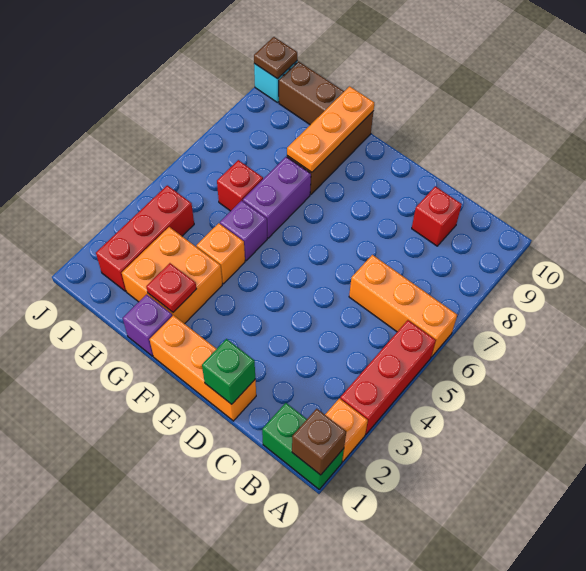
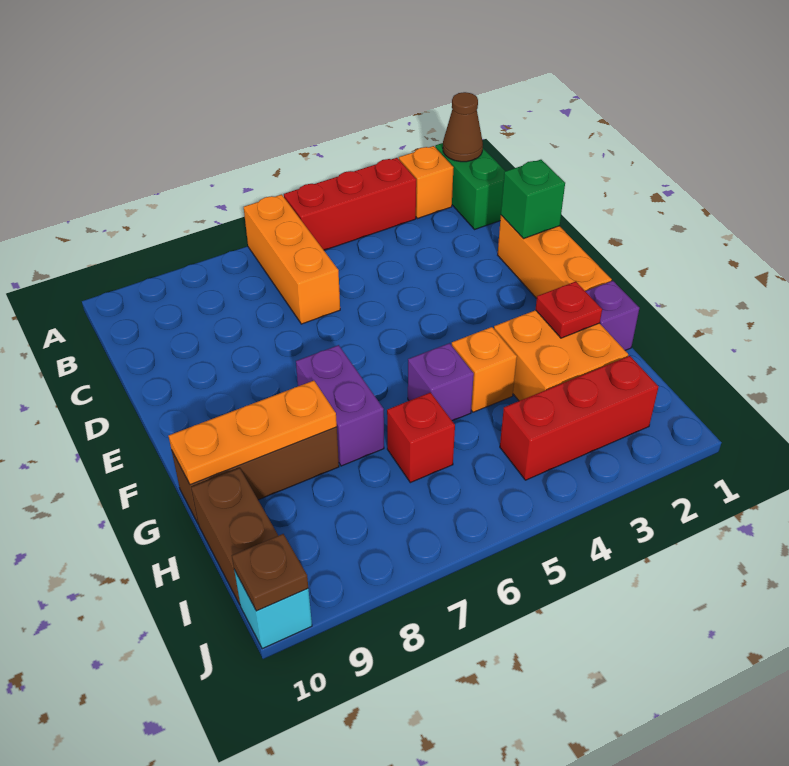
brown 1x1 brick [292,409,346,475] -> brown 1x1 cone [443,92,483,162]
red 1x1 brick [412,186,462,246] -> none
purple 1x2 brick [243,157,311,238] -> purple 1x2 brick turned to [296,345,384,466]

